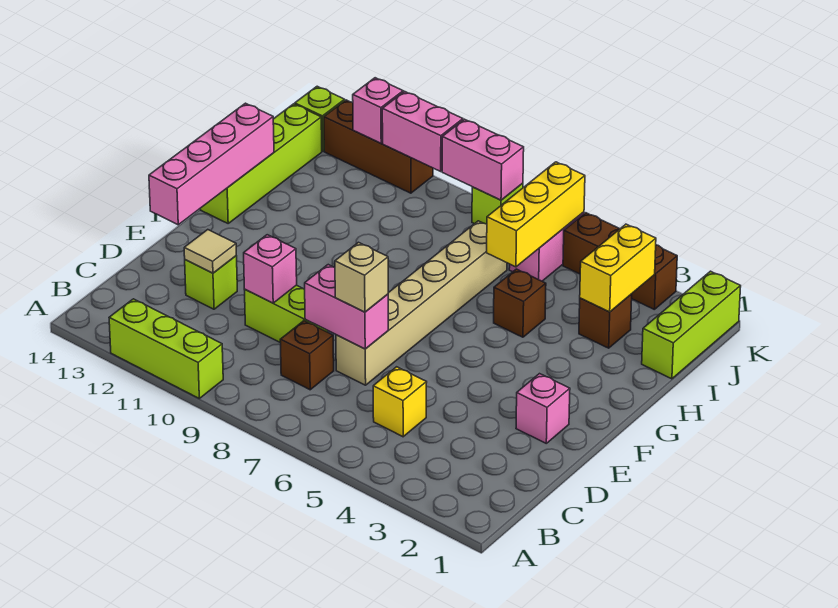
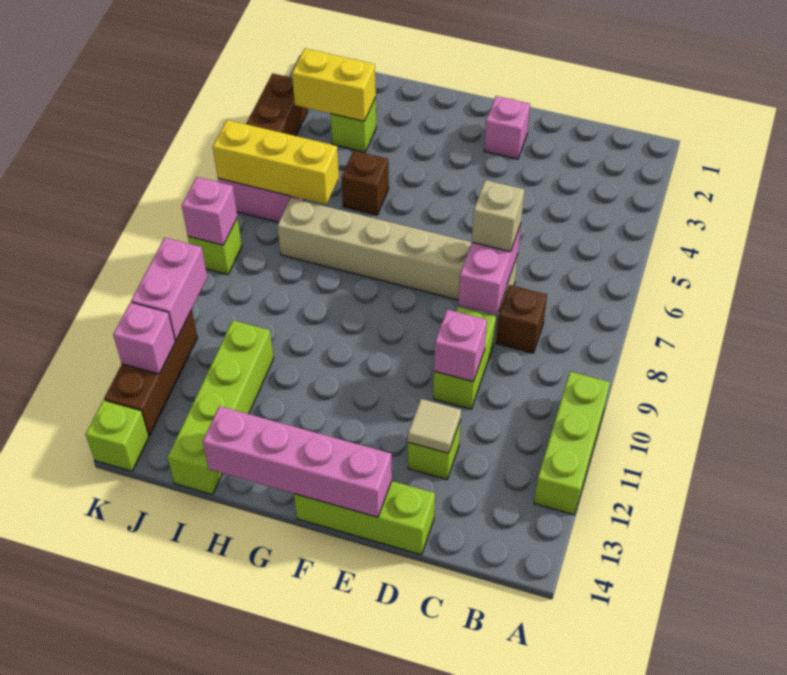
yellow 1x1 brick [373,367,427,437] -> none
lime 1x4 brick [200,104,322,223] -> lime 1x4 brick turned to [167,320,274,495]
lime 1x3 brick [642,271,741,379] -> lime 1x3 brick moved to [294,481,435,555]
brown 1x1 brick [579,294,632,348] -> lime 1x1 brick [330,98,376,152]
pink 1x2 brick [442,119,524,200] -> pink 1x1 brick [182,177,237,245]

